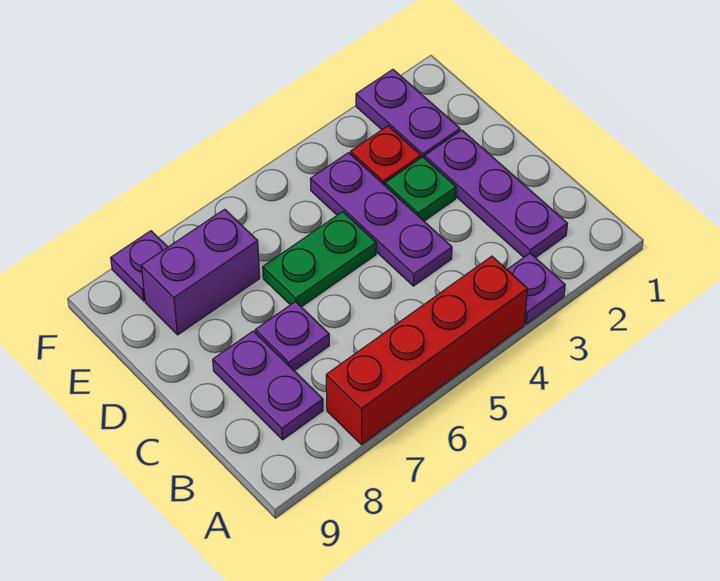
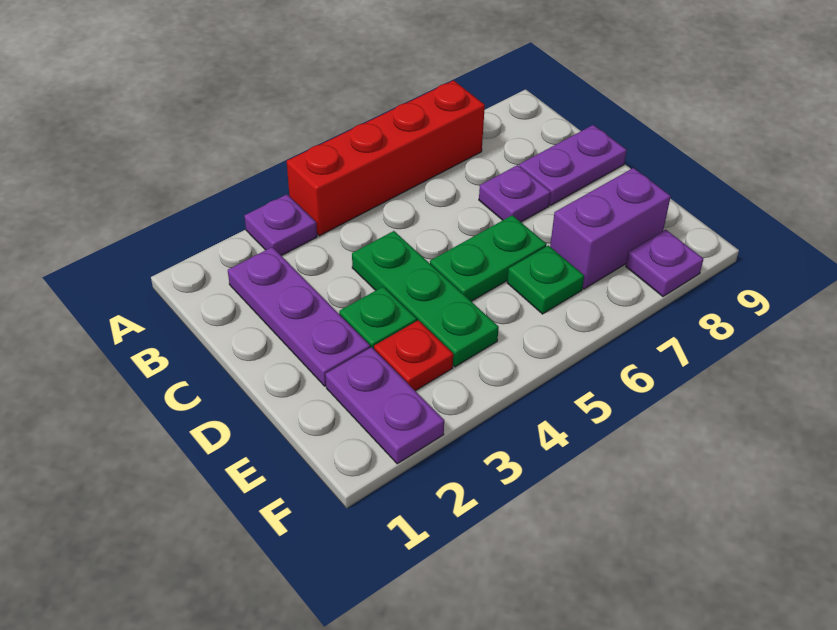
purple 1x2 plate [213,331,323,440] -> purple 1x2 plate turned to [519,125,627,205]
purple 1x3 plate [310,153,452,286] -> green 1x3 plate [352,231,499,367]
none -> green 1x1 plate [507,246,584,314]

